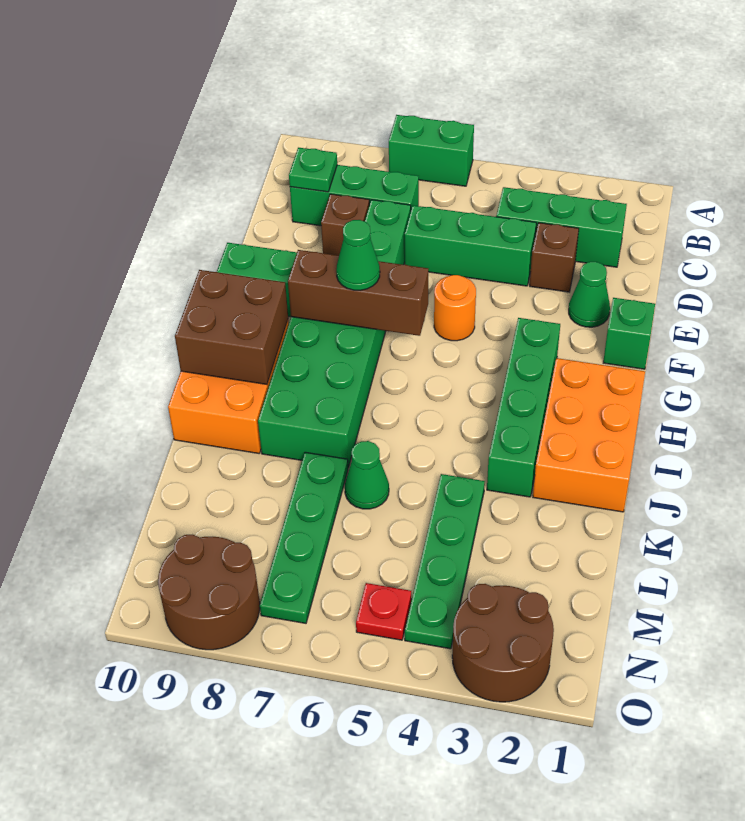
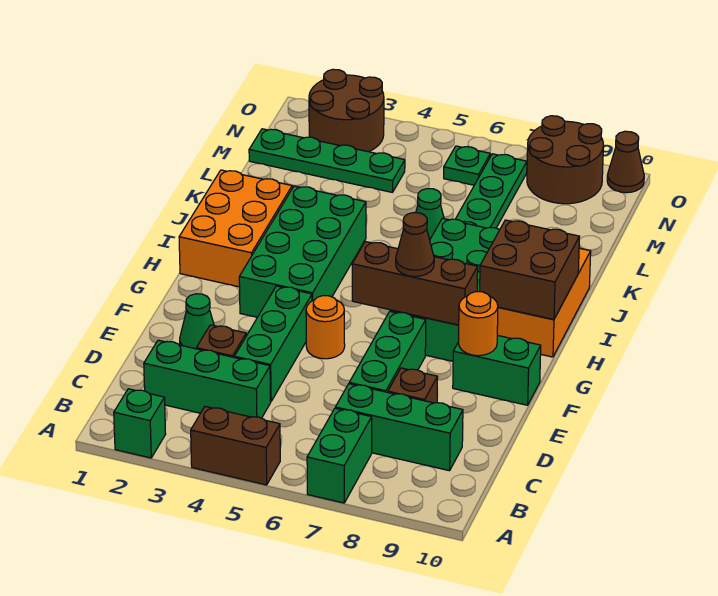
none -> brown 1x2 brick [191,407,280,485]
green 1x2 brick [389,115,474,186] -> green 1x2 brick turned to [307,408,372,503]
green 1x1 plate [289,148,337,192] -> green 1x1 plate moved to [444,146,490,185]
green 1x3 brick [405,205,536,286] -> green 1x3 brick turned to [234,286,312,401]
green 1x1 brick [603,298,655,369] -> green 1x1 brick moved to [114,389,166,458]
none -> orange 1x1 round brick [459,292,498,356]
green 1x4 brick [487,318,560,497] -> green 2x4 brick [239,186,366,317]
green 1x1 cone [336,220,380,290] -> brown 1x1 cone [396,213,434,277]
green 1x4 plate [405,474,485,649] -> green 1x4 plate turned to [249,129,405,192]
red 1x1 plate [356,583,412,640] -> none
none -> brown 1x1 cone [607,131,644,193]

